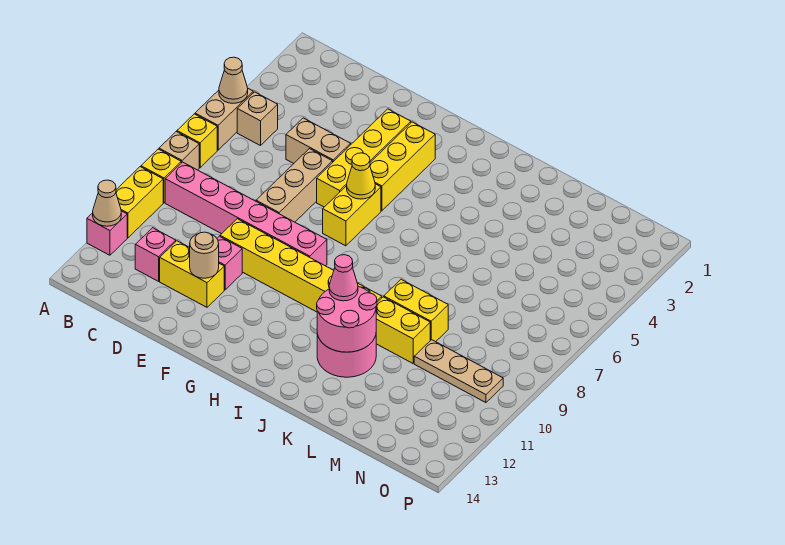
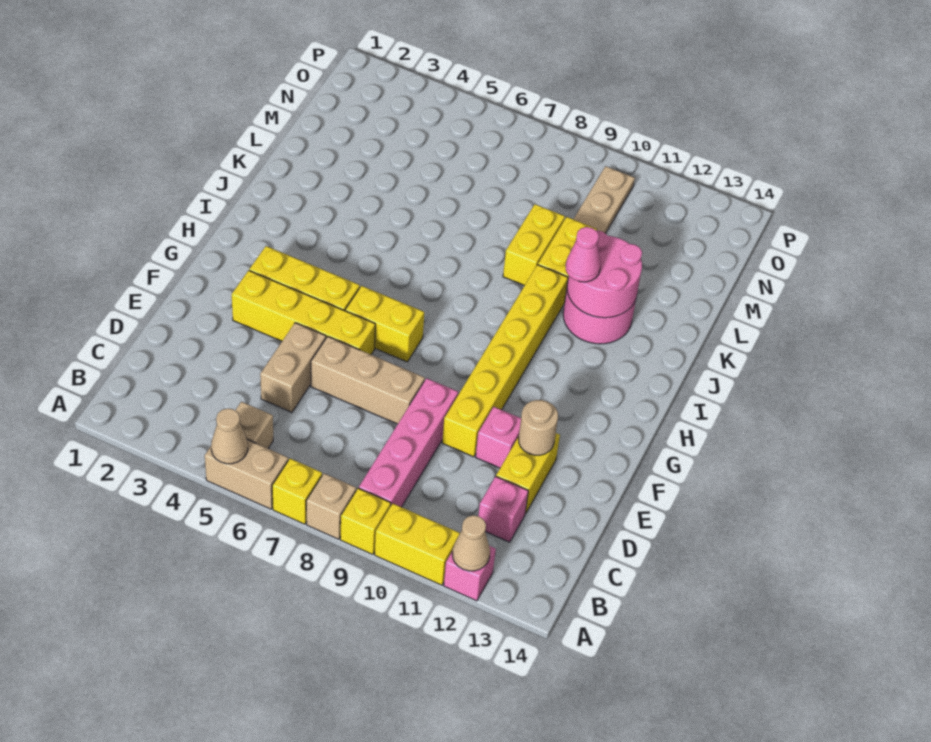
pink 1x6 brick [165,162,327,266] -> pink 1x4 brick [359,378,458,507]
yellow 1x1 cone [347,153,375,199] -> none

